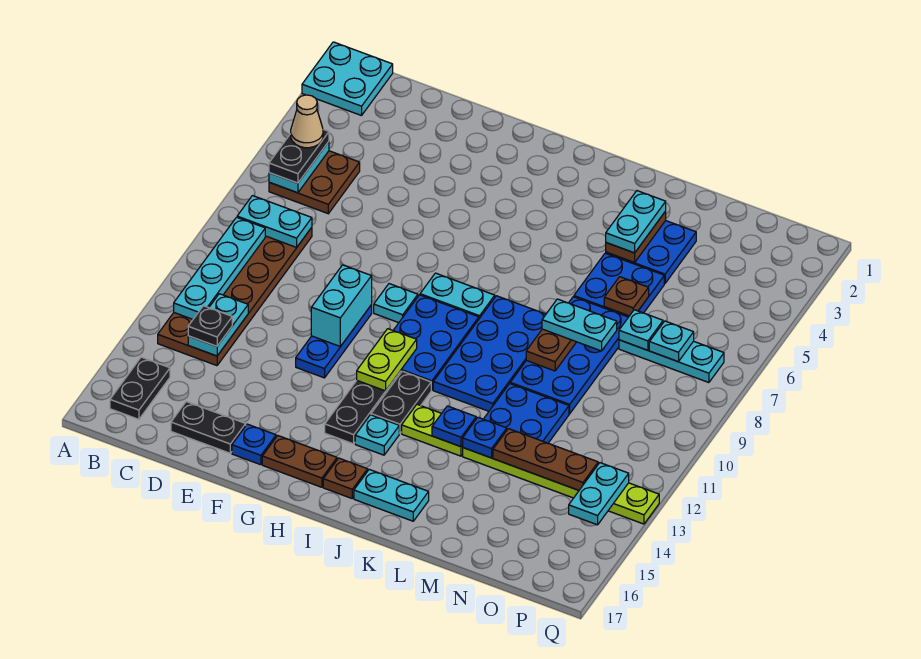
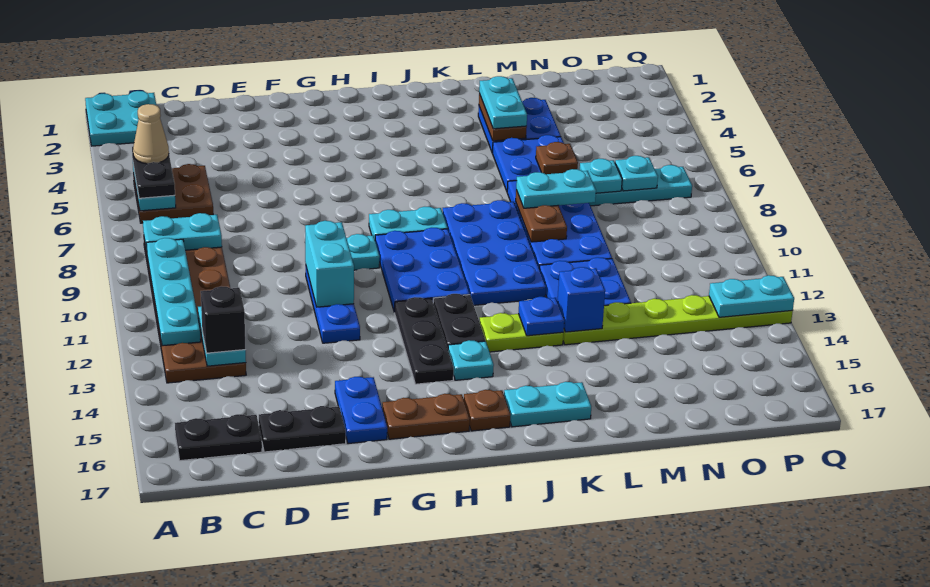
black 1x2 plate [110,357,170,419] -> black 1x2 plate turned to [175,414,262,461]
black 1x1 plate [188,306,232,346] -> black 1x1 brick [201,286,246,353]
blue 1x1 plate [232,424,276,465] -> blue 1x2 plate [335,377,387,444]
lime 1x2 plate [357,329,417,391] -> none
blue 1x1 plate [463,417,507,458] -> blue 1x1 brick [557,267,605,332]
brown 1x3 plate [493,429,598,490] -> none
cyan 1x2 plate [569,463,629,525] -> cyan 1x2 plate turned to [709,275,794,317]

